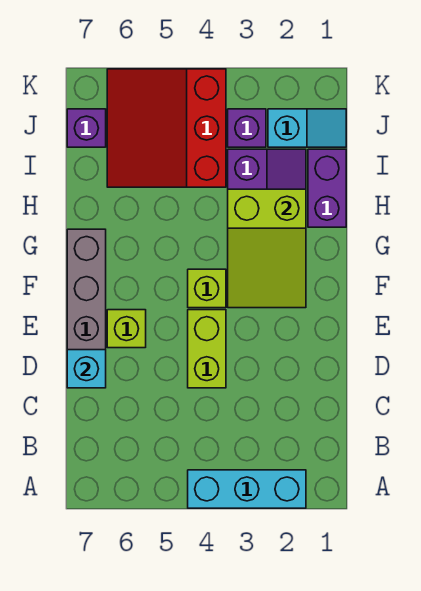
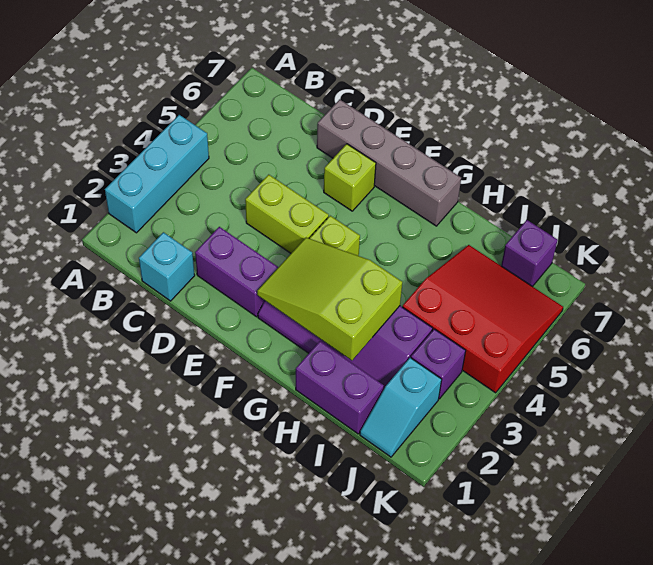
none -> purple 1x2 brick [195,227,278,317]
cyan 1x1 brick [67,350,106,388] -> cyan 1x1 brick moved to [139,232,195,301]

